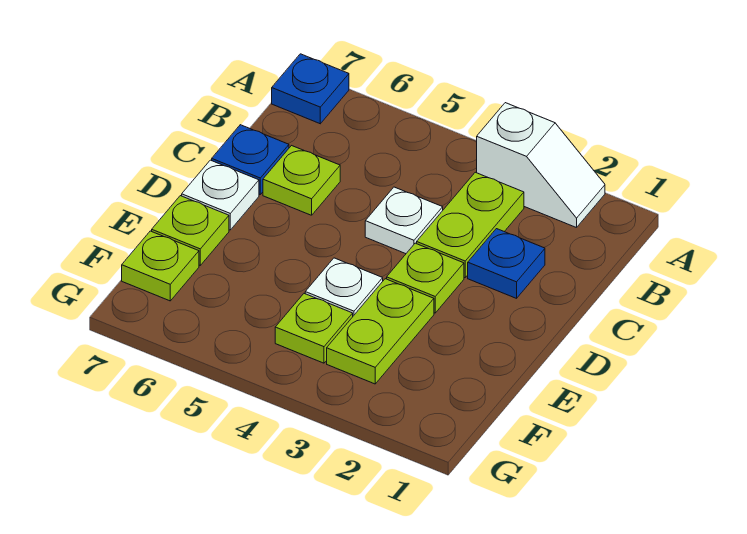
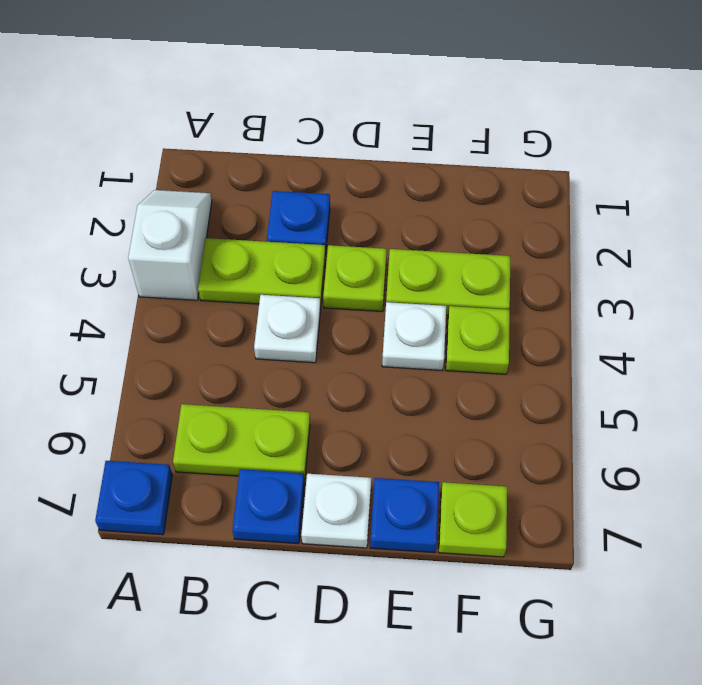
lime 1x1 plate [263,146,340,215] -> lime 1x2 plate [173,404,310,480]
lime 1x1 plate [152,196,229,265] -> blue 1x1 plate [370,478,439,553]

